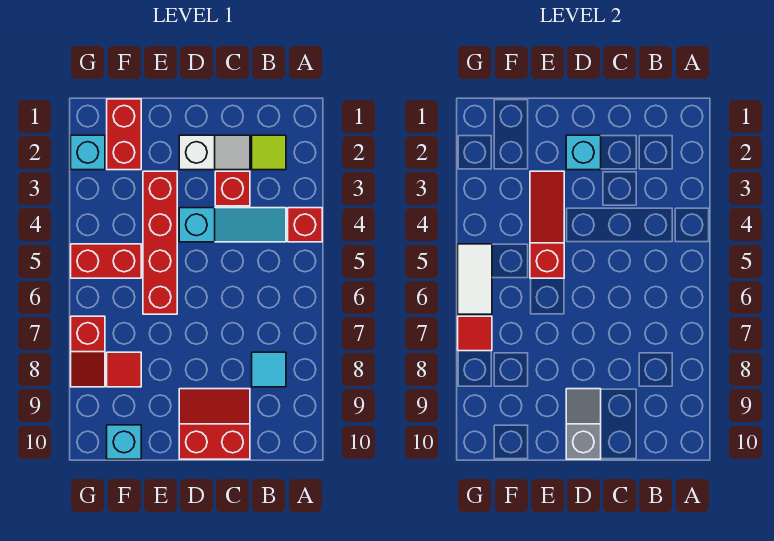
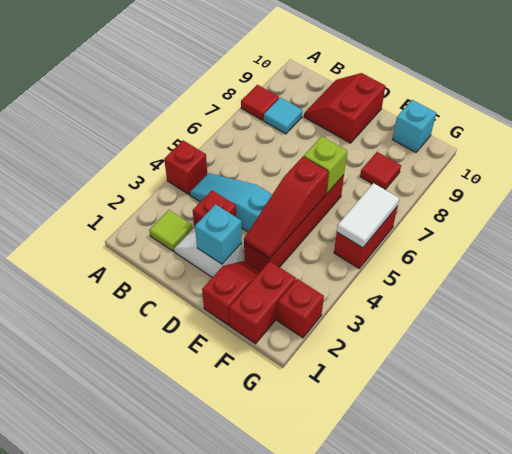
red 2x2 slope [179,389,250,459] -> red 2x2 slope turned to [304,73,385,143]
grey 1x2 slope [566,389,601,459] -> none
none -> lime 1x1 brick [304,136,347,193]
red 1x2 brick [71,244,141,278] -> red 1x2 brick turned to [334,206,398,268]
cyan 1x1 brick [71,135,105,170] -> red 1x1 brick [277,279,324,338]
red 1x2 slope [71,316,105,387] -> red 1x2 slope moved to [202,261,260,325]
red 1x1 tile [458,316,492,351] -> red 1x1 tile moved to [241,85,279,120]

